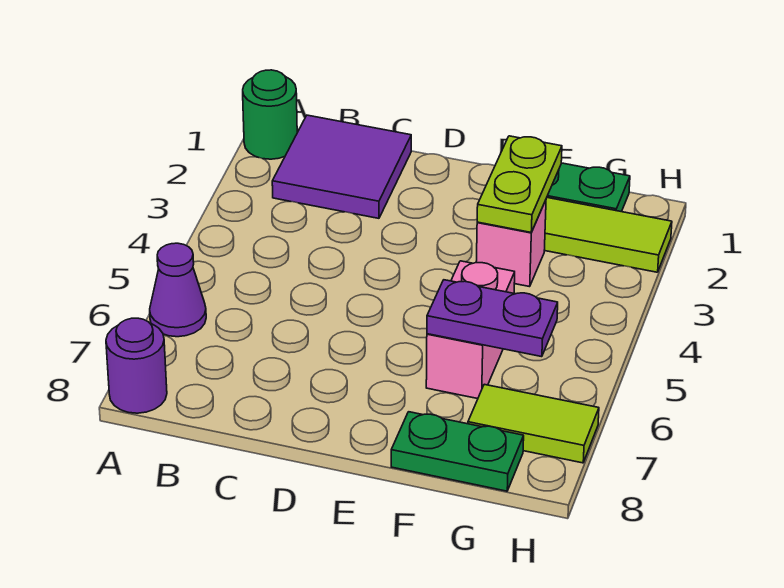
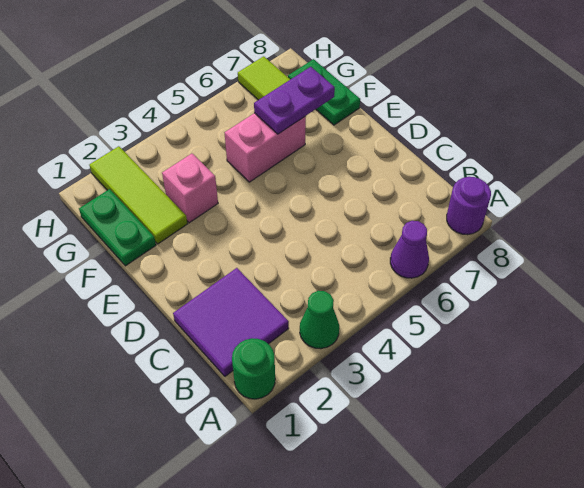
none -> green 1x1 cone [300,291,339,349]
lime 1x2 plate [477,136,562,232] -> none
purple 1x2 plate [427,280,558,357] -> purple 1x2 plate turned to [254,67,335,134]

